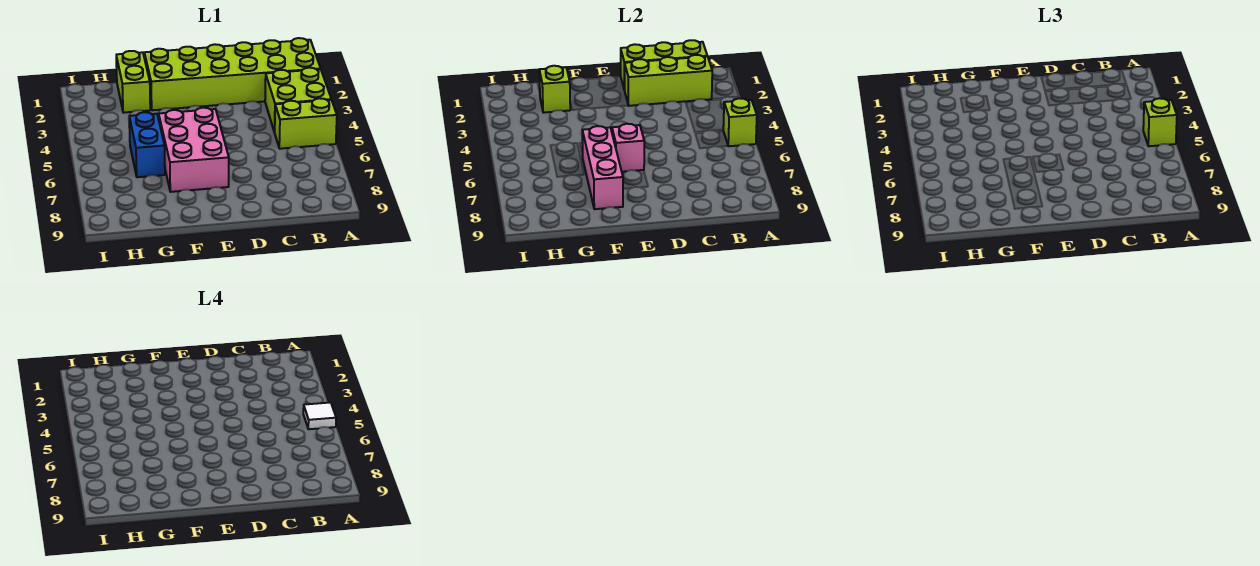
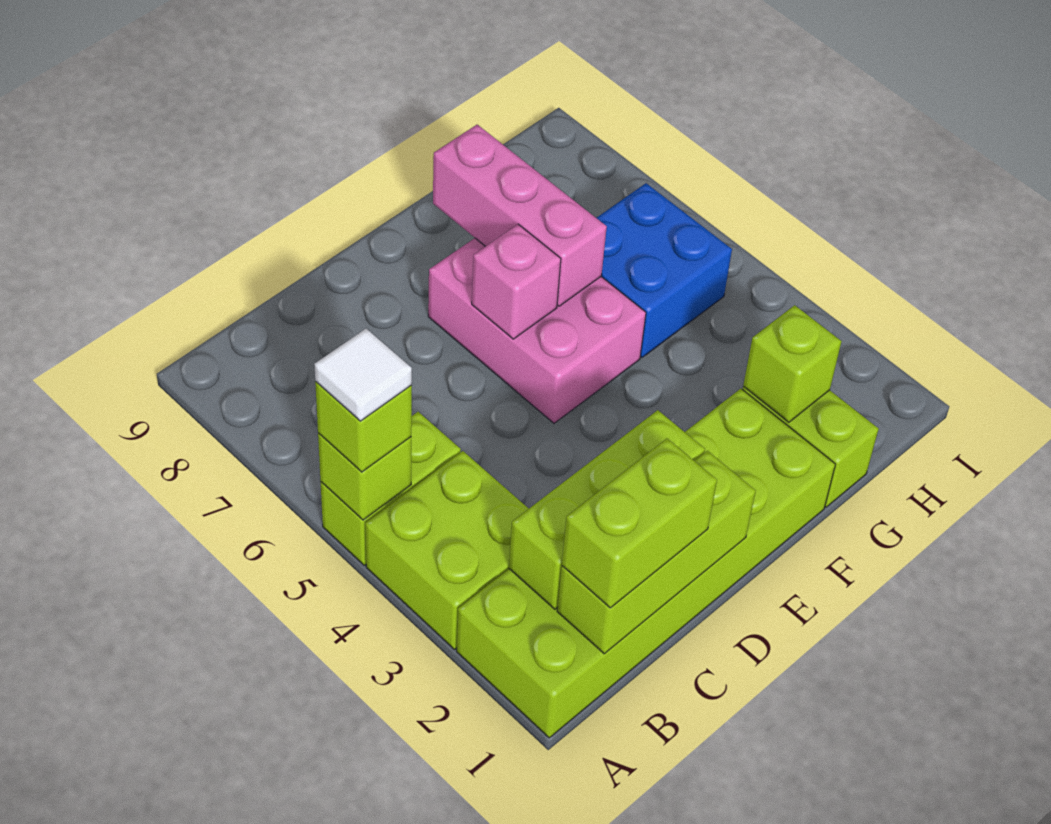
none -> lime 1x2 brick [562,439,717,608]
blue 1x2 brick [129,112,165,177] -> blue 2x2 brick [597,183,732,357]

